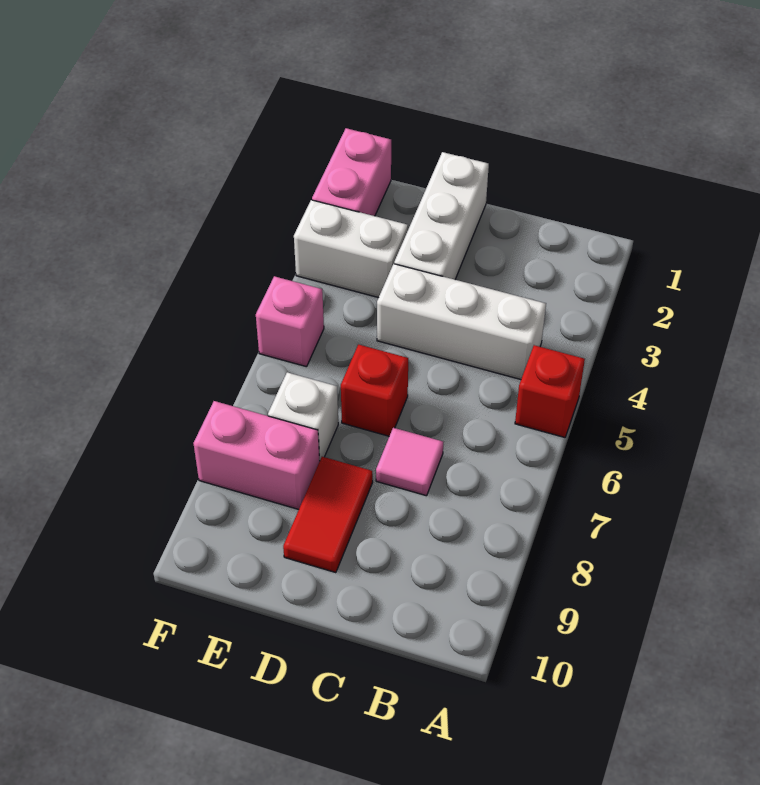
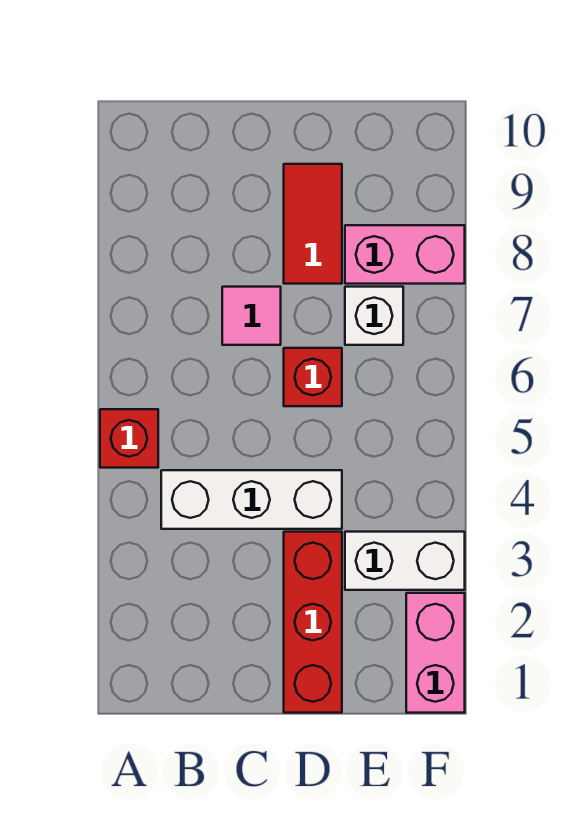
white 1x3 brick [394,152,489,280] -> red 1x3 brick [284,532,342,713]
pink 1x1 brick [256,276,324,367] -> none

